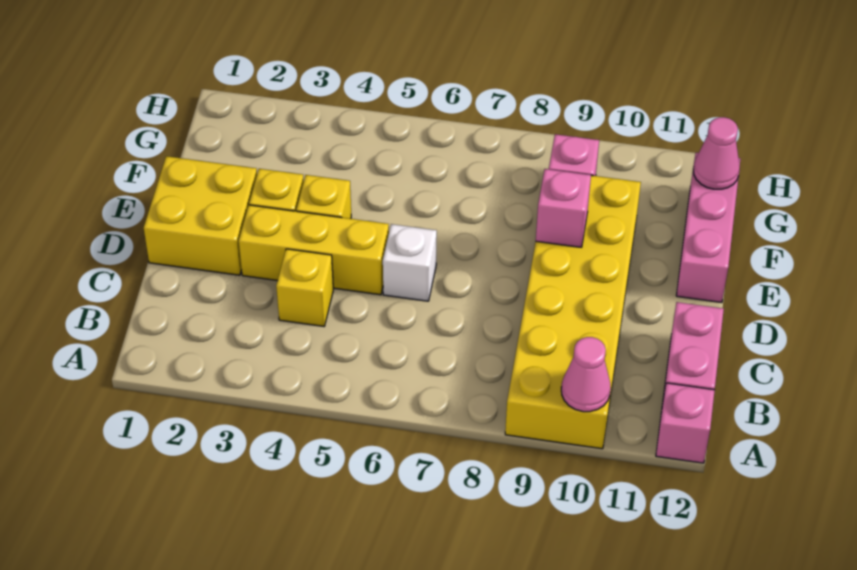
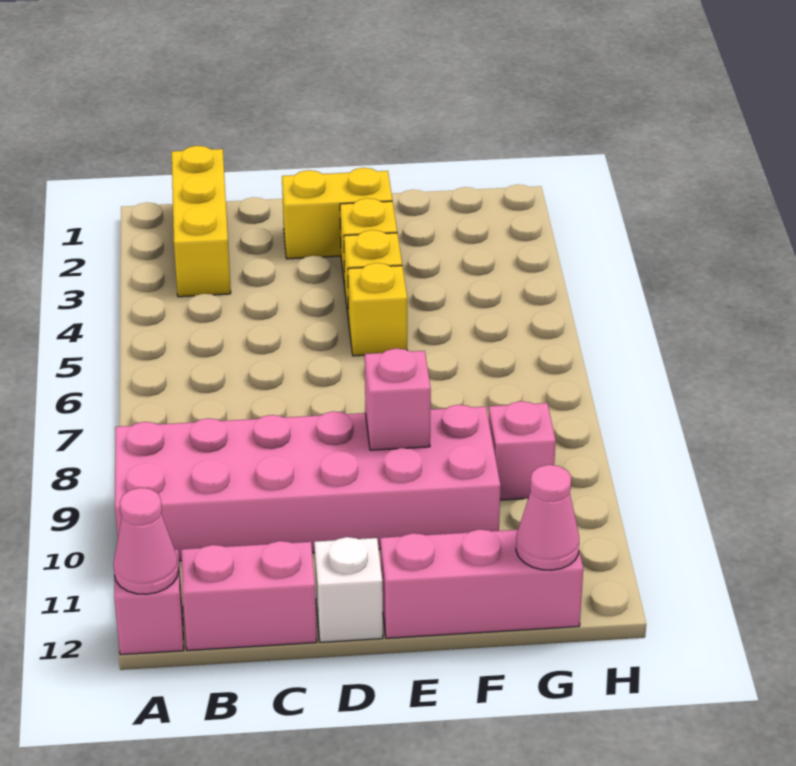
yellow 2x6 brick [505,175,641,449] -> pink 2x6 brick [115,405,501,561]
pink 1x1 cone [561,337,611,412] -> pink 1x1 cone moved to [113,488,179,594]
yellow 1x1 brick [276,249,333,326] -> yellow 1x1 brick moved to [348,263,407,356]
yellow 2x2 brick [144,156,257,275] -> yellow 1x2 brick [282,168,392,259]
yellow 1x3 brick [239,205,389,295] -> yellow 1x3 brick moved to [172,146,231,297]
white 1x1 brick [383,224,437,301] -> white 1x1 brick moved to [314,537,383,642]

